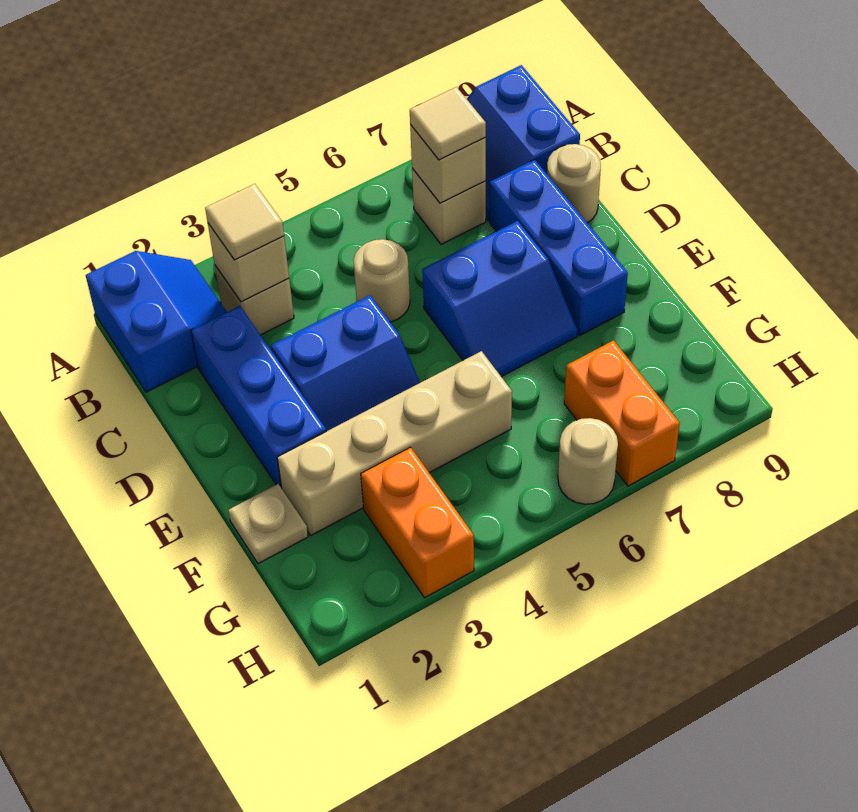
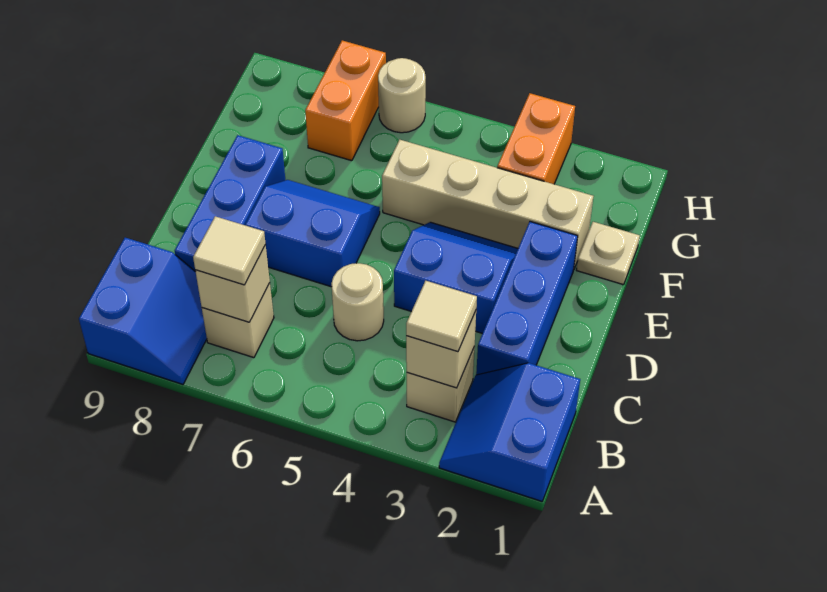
tan 1x1 round brick [547,144,601,223] -> none

